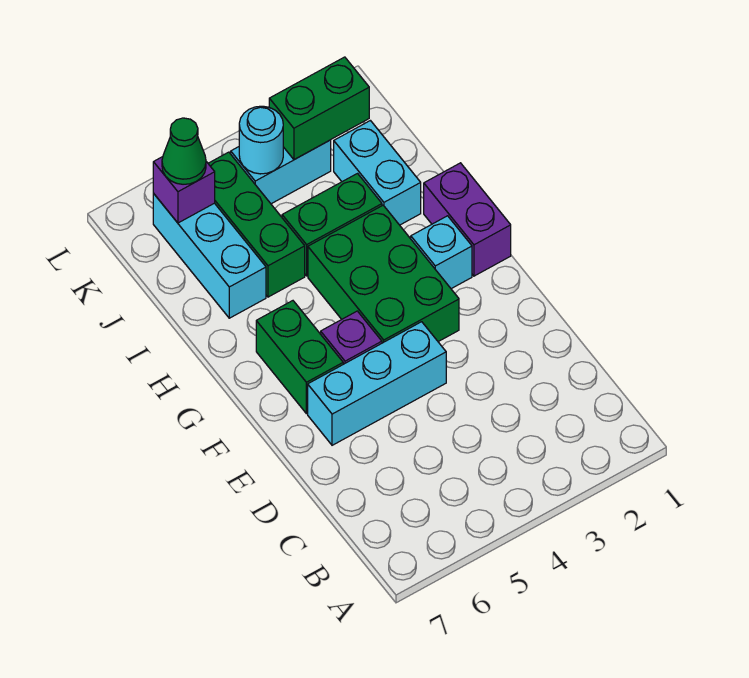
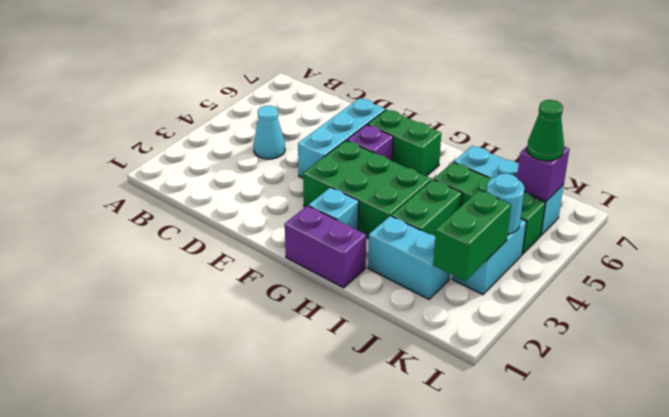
none -> cyan 1x1 cone [253,106,285,159]

